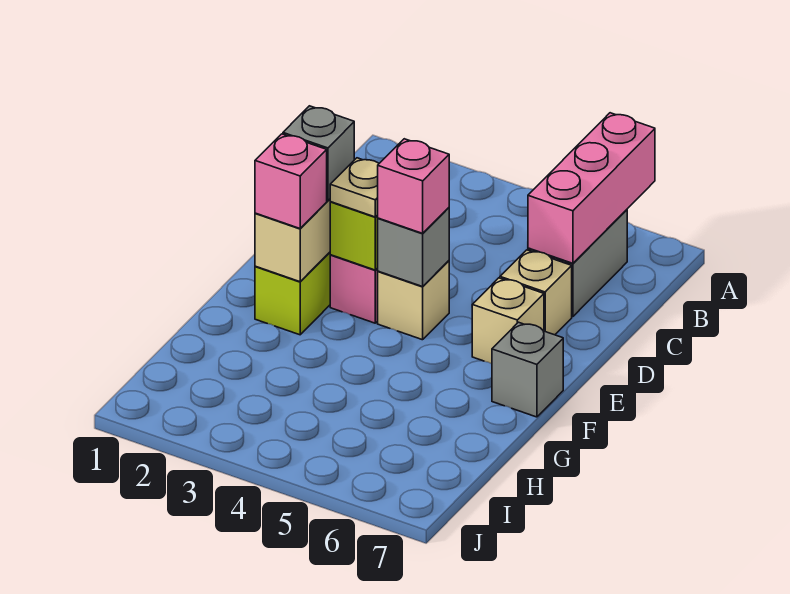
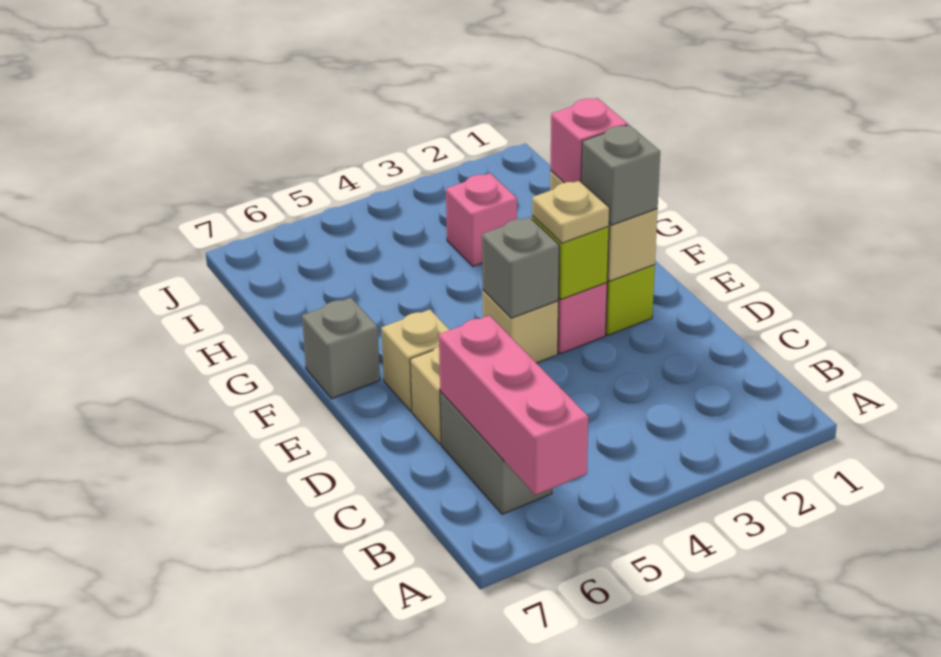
pink 1x1 brick [378,139,449,233] -> pink 1x1 brick moved to [446,173,517,266]

